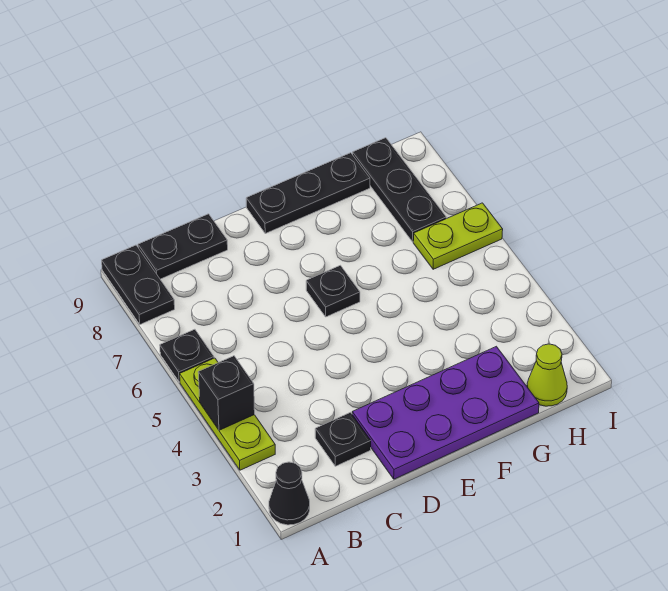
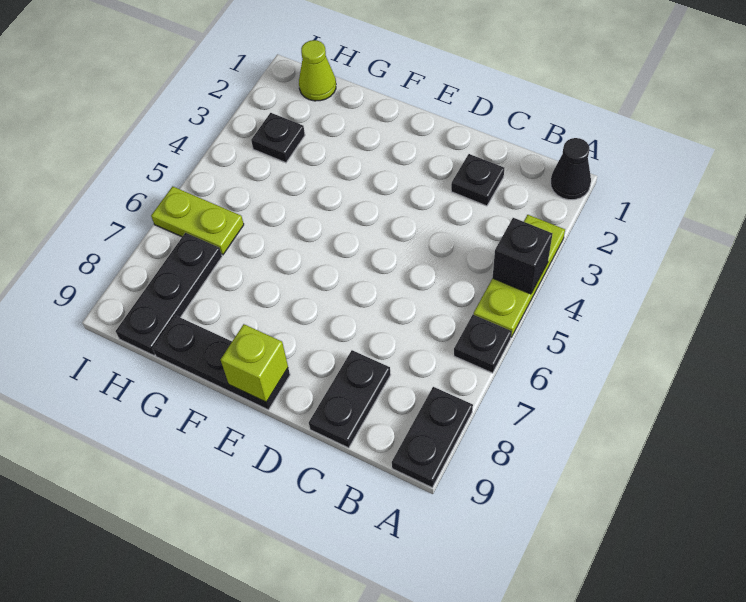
black 1x2 plate [138,214,228,279] -> black 1x2 plate turned to [309,350,391,448]
purple 2x4 plate [352,346,539,479] -> none
black 1x1 plate [306,265,360,317] -> black 1x1 plate moved to [251,113,305,163]
none -> lime 1x1 brick [221,324,288,402]

